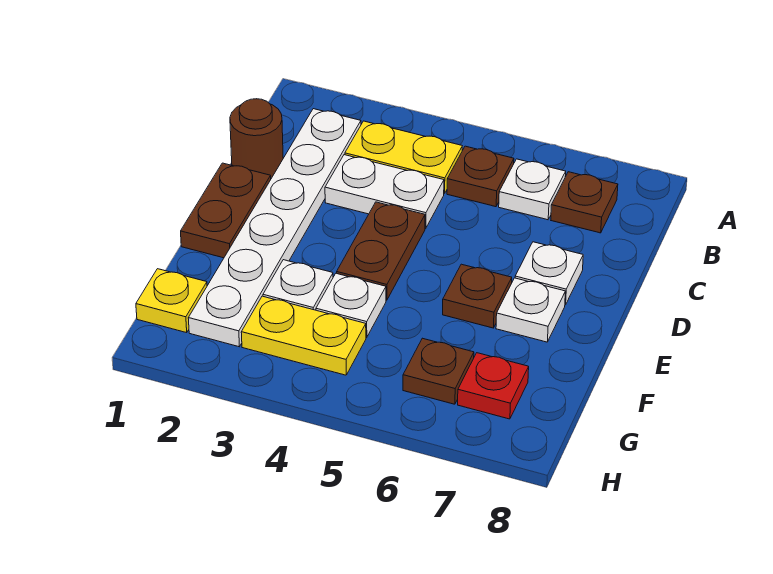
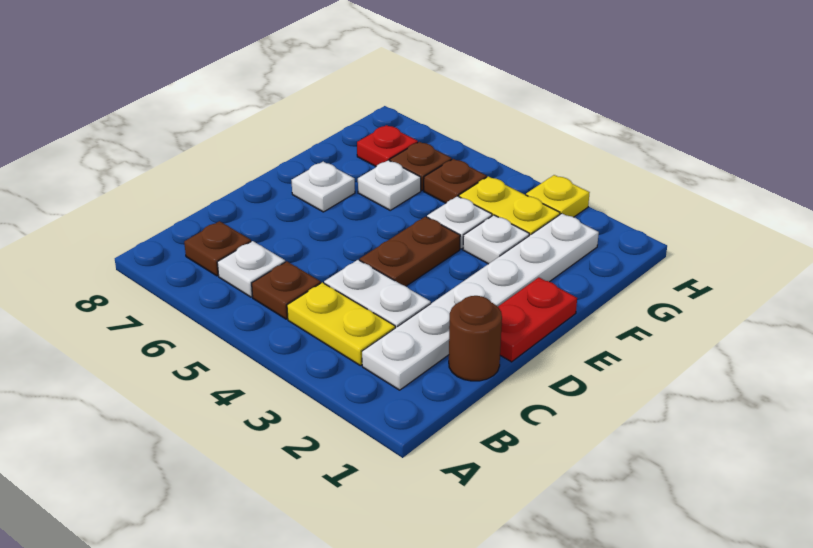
brown 1x2 plate [181,163,271,258] -> red 1x2 plate [498,277,577,362]
white 1x1 plate [515,242,583,305] -> white 1x1 plate moved to [358,160,421,210]
brown 1x1 plate [443,264,512,328] -> brown 1x1 plate moved to [424,159,487,203]
yellow 1x1 plate [136,269,207,333] -> yellow 1x1 plate moved to [526,175,590,217]

